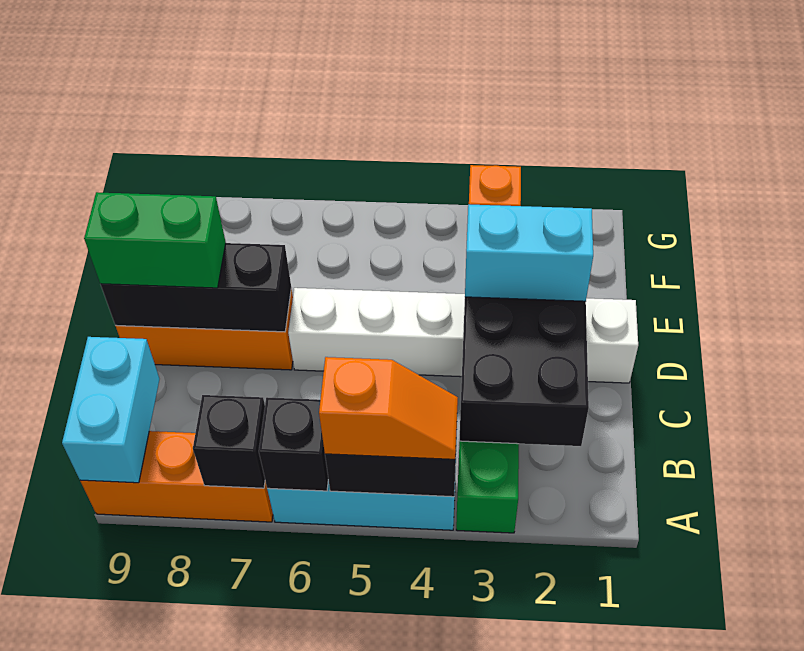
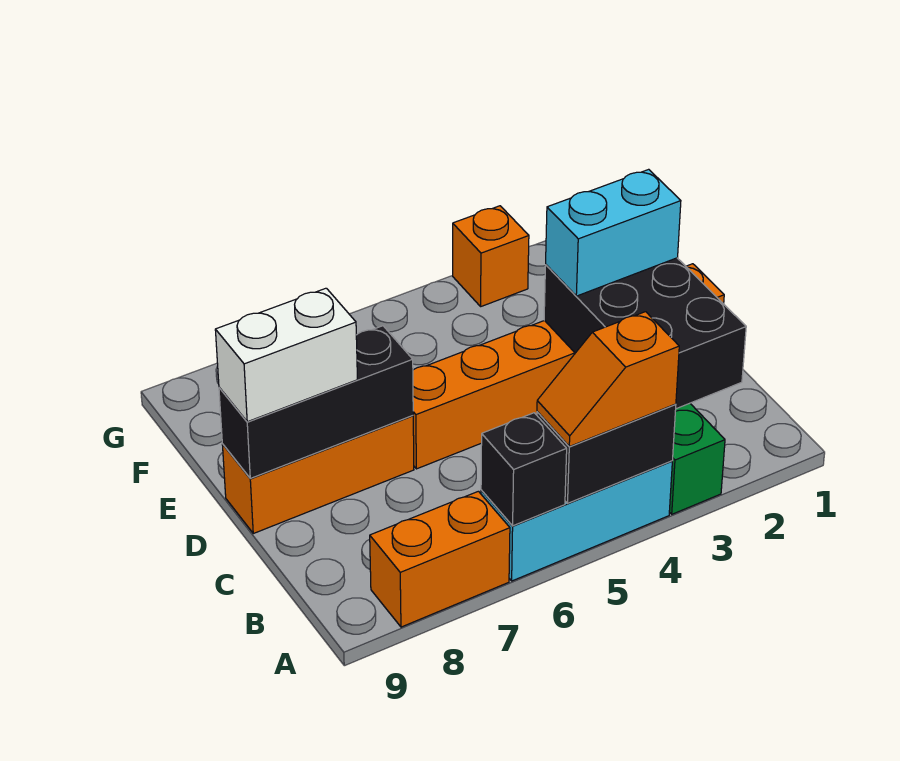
orange 1x2 slope [319,357,458,459] -> orange 1x2 slope turned to [537,312,679,447]
orange 1x3 brick [80,431,273,522] -> orange 1x2 brick [370,491,510,627]
black 1x1 brick [193,395,265,488] -> none
cyan 1x2 brick [62,337,159,483] -> none
white 1x6 brick [288,288,638,383] -> orange 1x6 brick [413,264,724,469]
green 1x2 brick [84,192,226,288] -> white 1x2 brick [215,288,357,422]

